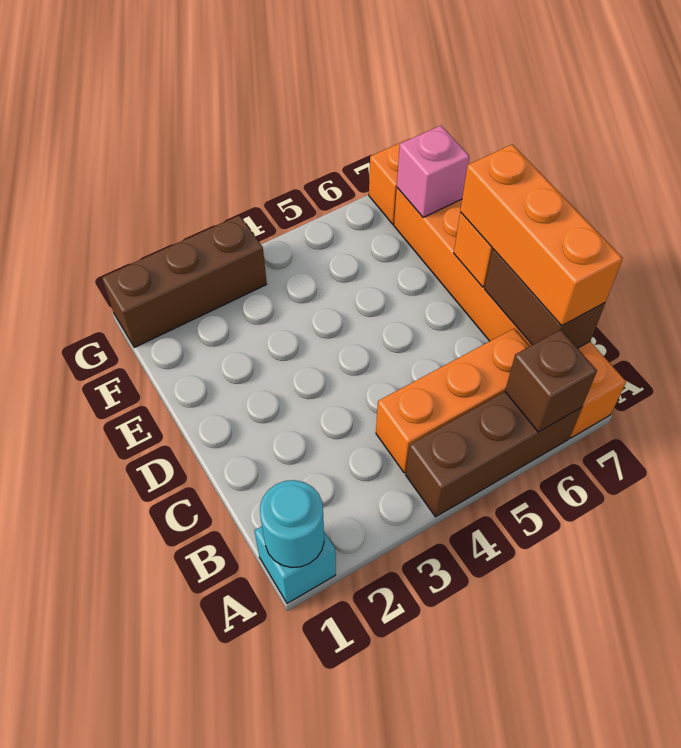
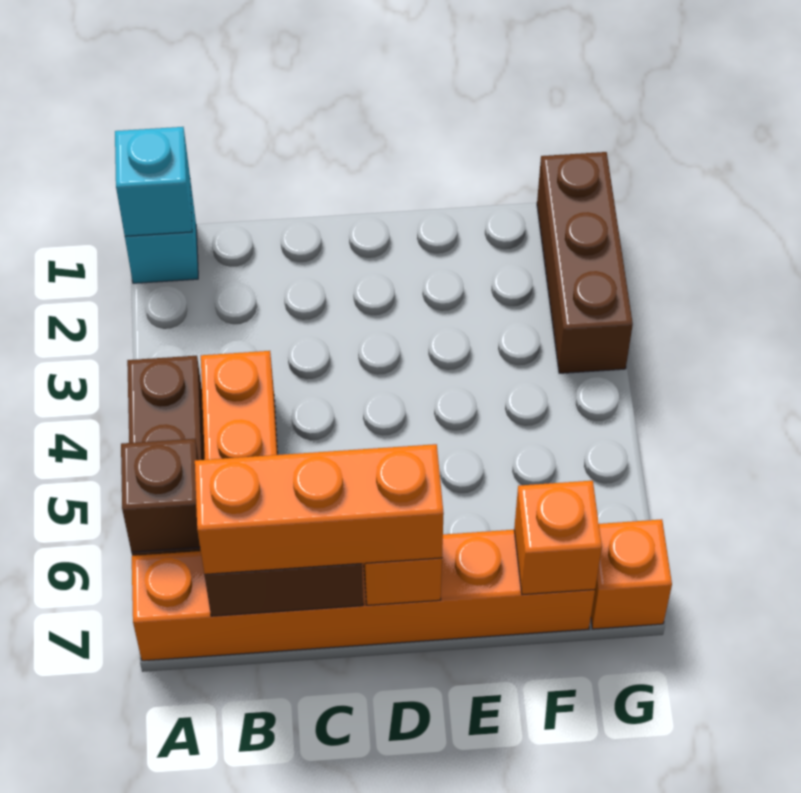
cyan 1x1 round brick [260,480,324,568] -> cyan 1x1 brick [115,127,192,236]
pink 1x1 brick [397,125,469,217] -> orange 1x1 brick [514,481,602,595]

